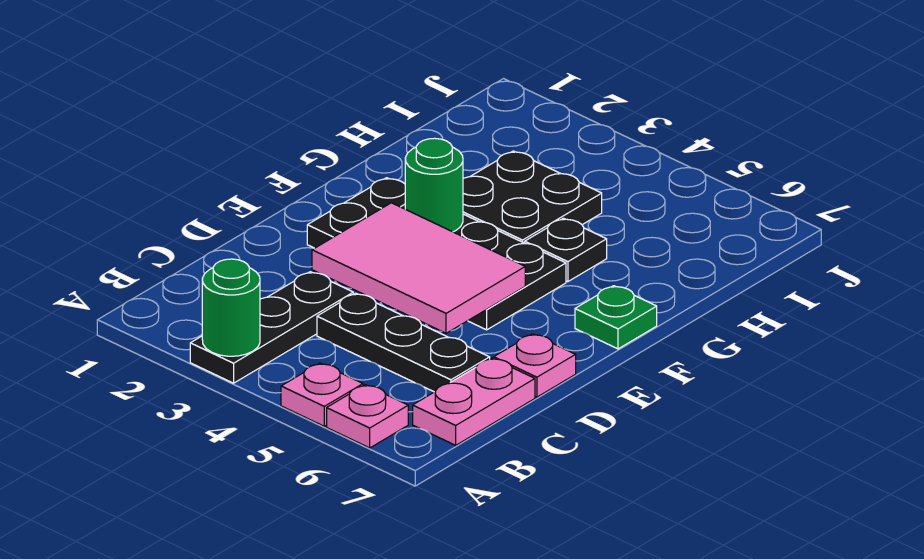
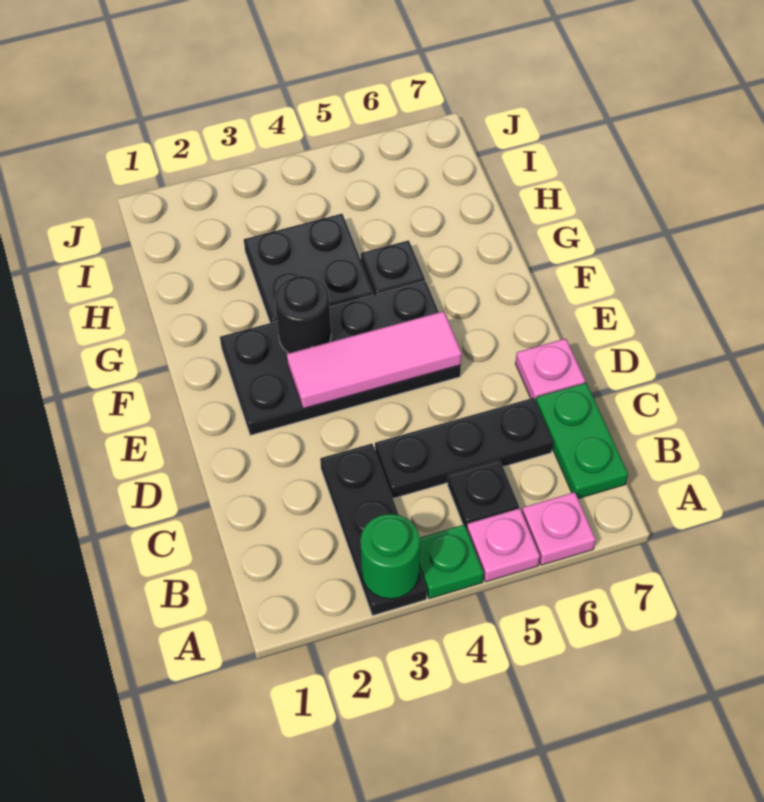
none -> black 1x1 plate [447,460,519,529]
pink 1x2 plate [413,358,535,445] -> green 1x2 plate [536,383,628,499]
pink 2x3 tile [312,203,525,333] -> pink 1x3 tile [287,311,462,409]
green 1x1 round brick [405,138,463,232] -> black 1x1 round brick [275,276,331,353]
green 1x1 plate [575,286,657,349] -> green 1x1 plate moved to [419,525,484,599]

